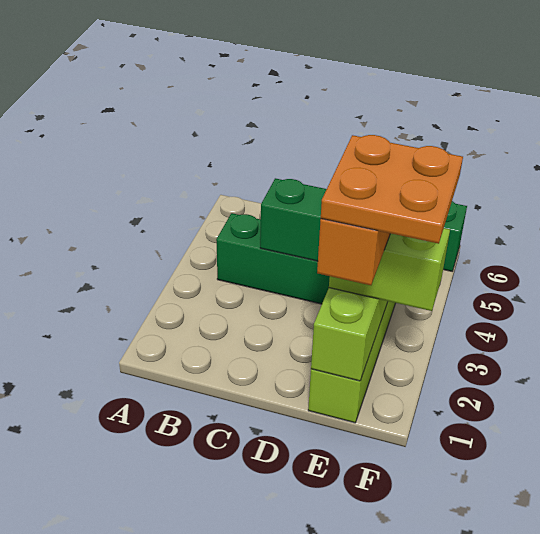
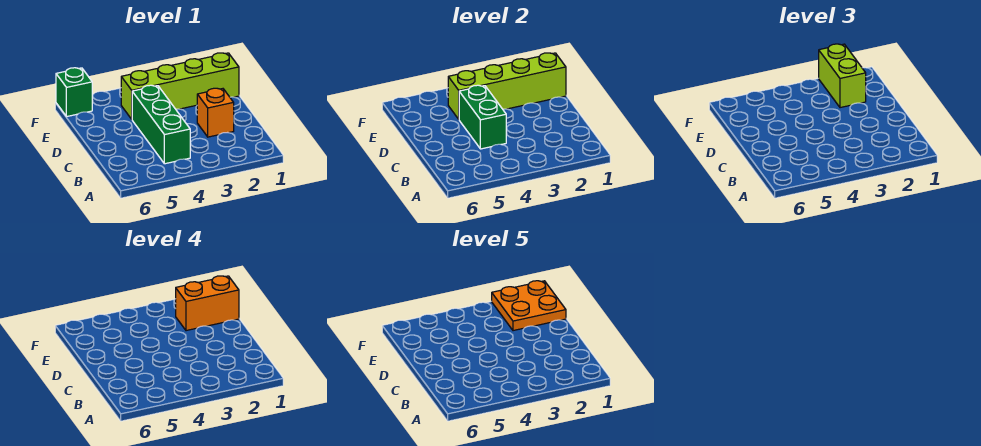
none -> orange 1x1 brick [197,88,234,137]

